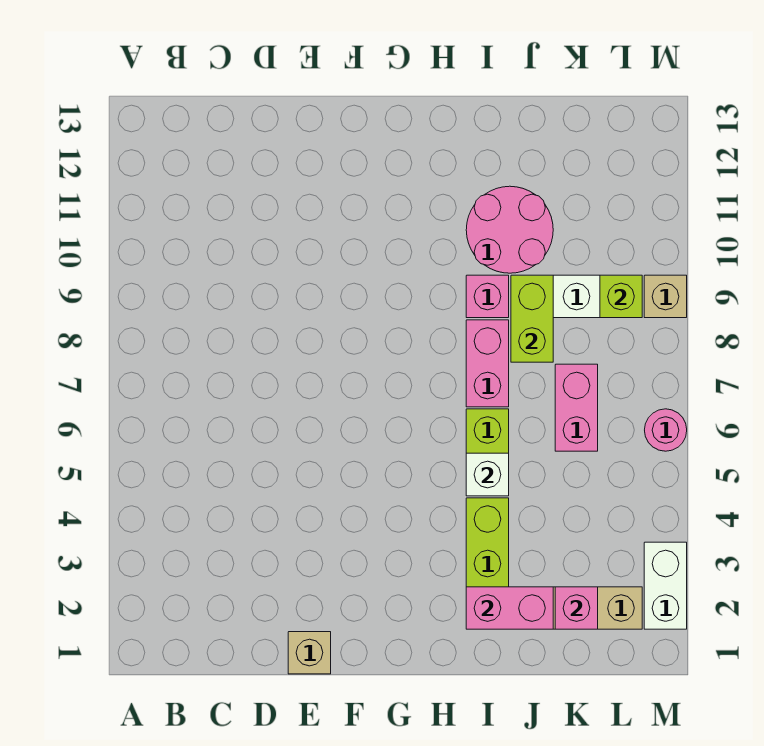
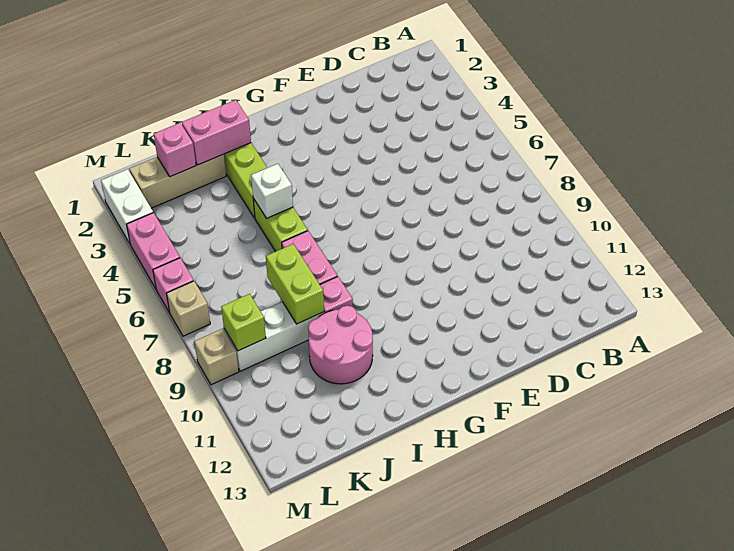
tan 1x1 brick [288,632,331,674] -> tan 1x1 brick moved to [166,281,210,336]
pink 1x2 brick [555,364,598,451] -> pink 1x2 brick moved to [126,213,180,289]
pink 1x1 round brick [645,409,687,451] -> pink 1x1 brick [153,258,194,313]

